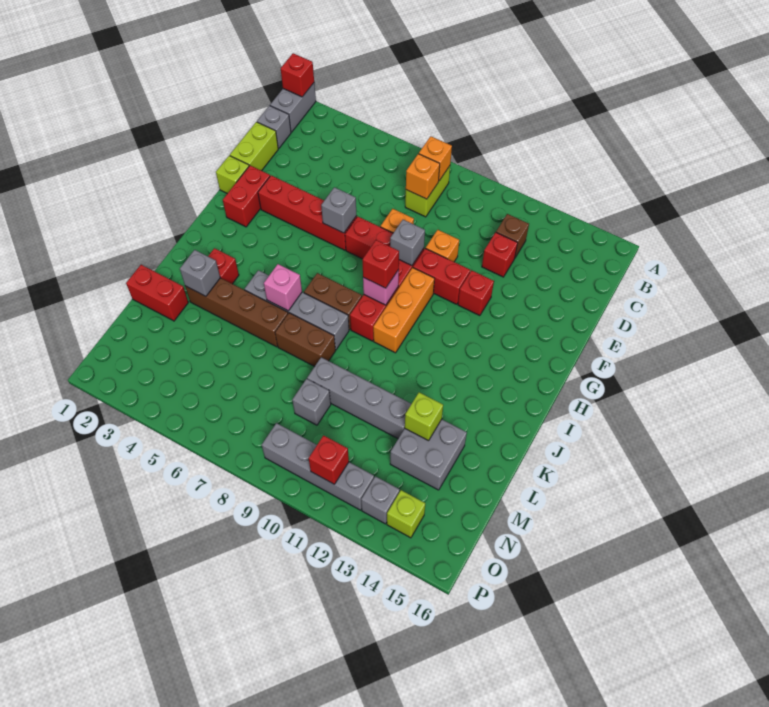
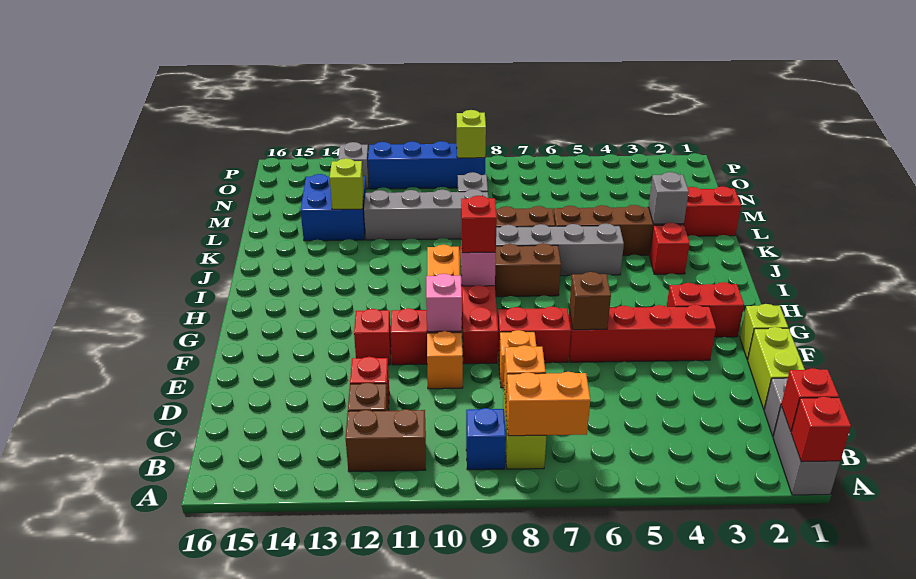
orange 1x1 brick [419,136,452,181] -> orange 1x2 brick [506,372,590,436]
none -> blue 1x1 brick [466,408,506,470]
none -> brown 1x2 brick [346,409,426,472]
red 1x2 brick [223,166,270,227] -> red 1x2 brick turned to [667,282,744,337]
grey 1x1 brick [321,187,357,233] -> brown 1x1 brick [569,272,611,330]
grey 1x1 brick [390,220,425,266] -> none
pink 1x1 brick [264,264,302,311] -> pink 1x1 brick moved to [426,274,462,332]
grey 2x2 brick [390,419,467,490] -> blue 2x2 brick [301,174,366,241]
grey 1x4 brick [262,423,374,510] -> blue 1x4 brick [368,141,485,189]
red 1x1 brick [309,436,349,484] -> red 1x1 brick moved to [781,368,839,432]
lime 1x1 brick [387,490,425,538] -> lime 1x1 brick moved to [457,110,486,158]

